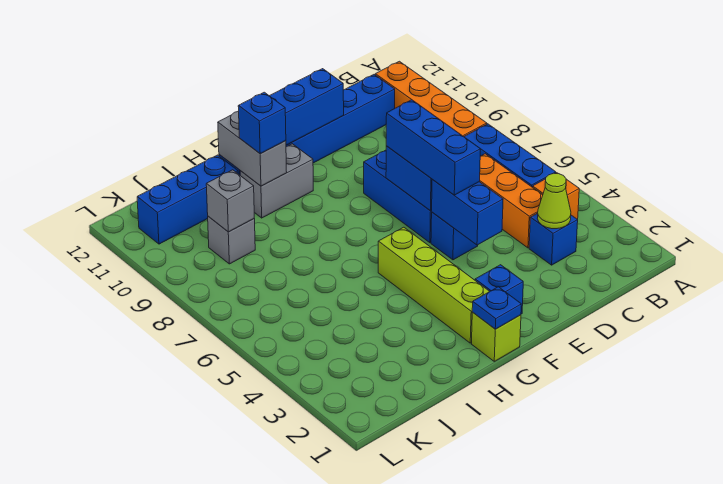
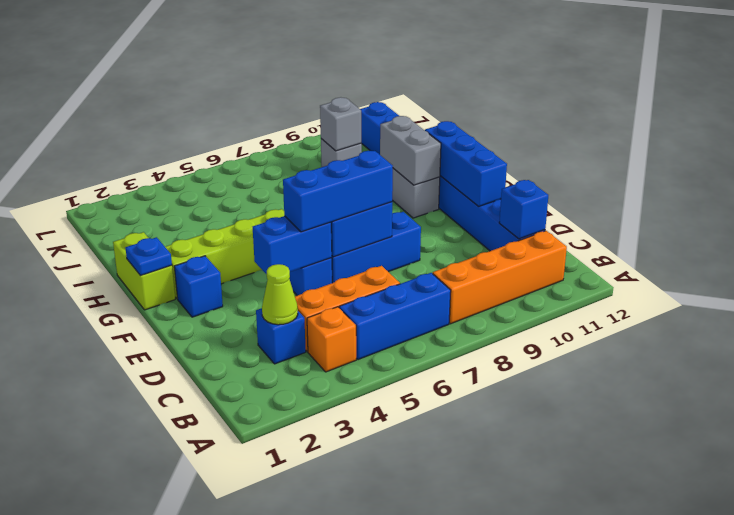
lime 1x1 brick [472,312,521,361] -> lime 1x2 brick [113,232,175,310]
grey 1x2 brick [218,111,287,186] -> grey 1x2 brick turned to [380,116,441,185]
blue 1x1 brick [238,92,286,154] -> blue 1x1 brick moved to [499,180,548,239]

